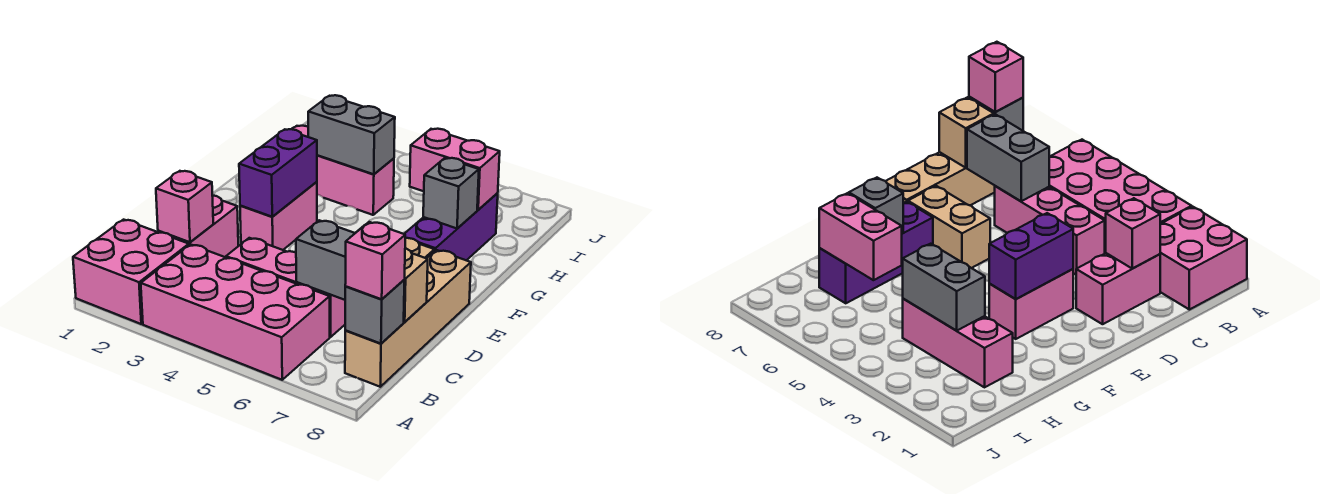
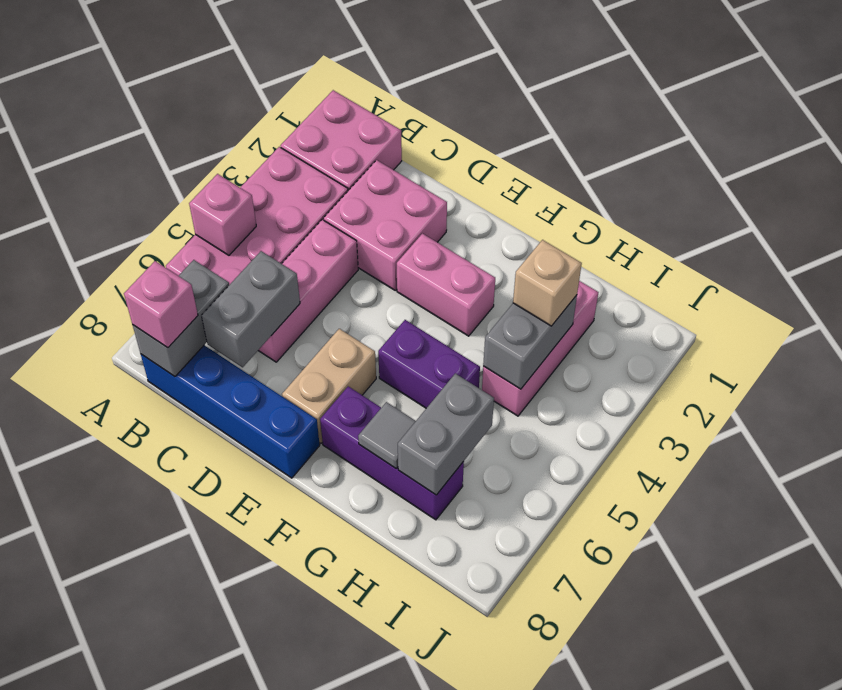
tan 1x4 brick [345,250,471,387] -> blue 1x4 brick [141,345,320,478]
grey 1x1 brick [345,280,404,344] -> grey 1x2 brick [133,260,229,376]
pink 1x2 brick [158,195,238,257] -> pink 2x2 brick [324,160,447,290]
pink 1x1 brick [156,171,213,242] -> pink 1x1 brick moved to [189,174,256,255]
tan 1x1 brick [404,248,428,322] -> tan 1x1 brick moved to [513,240,582,326]
purple 1x2 brick [239,129,317,217] -> purple 1x2 brick moved to [378,320,480,408]
grey 1x1 brick [423,158,479,228] -> grey 1x1 tile [358,402,416,468]
pink 1x2 brick [410,129,500,210] -> grey 1x2 brick [398,374,494,495]

